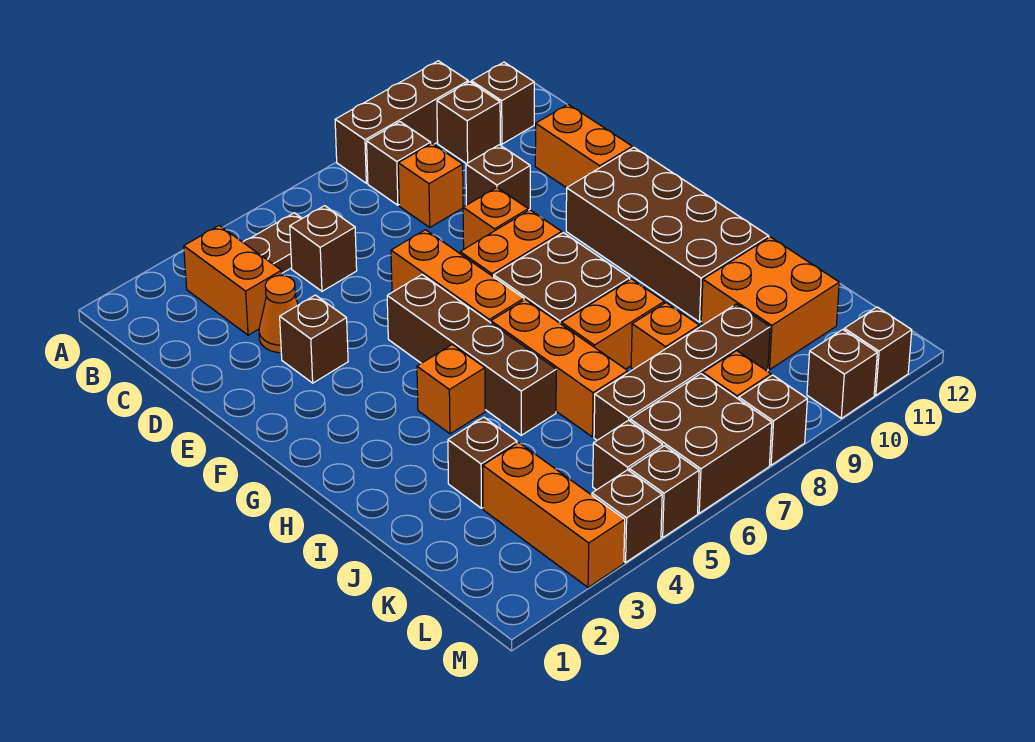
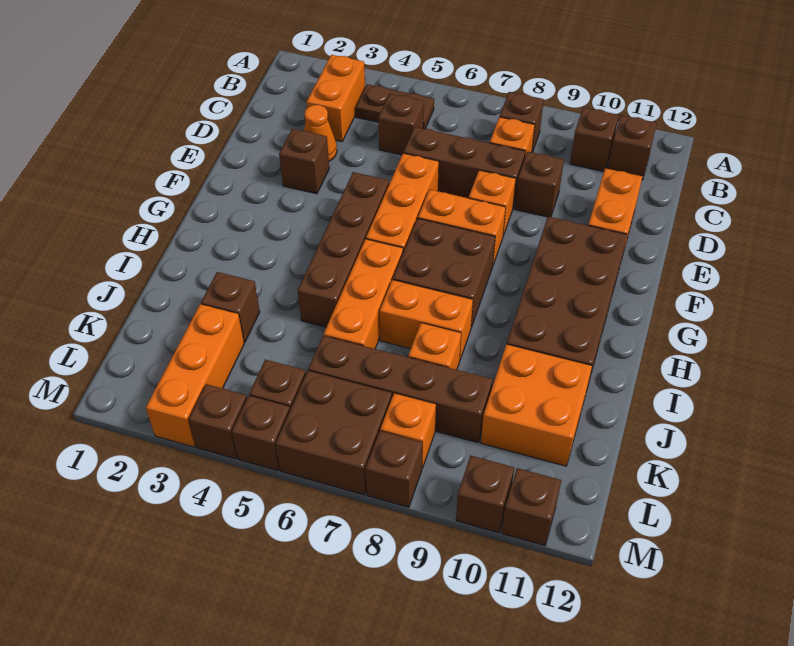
brown 1x3 brick [335,61,468,183] -> brown 1x3 brick moved to [403,127,525,207]
orange 1x1 brick [417,345,485,434] -> none

